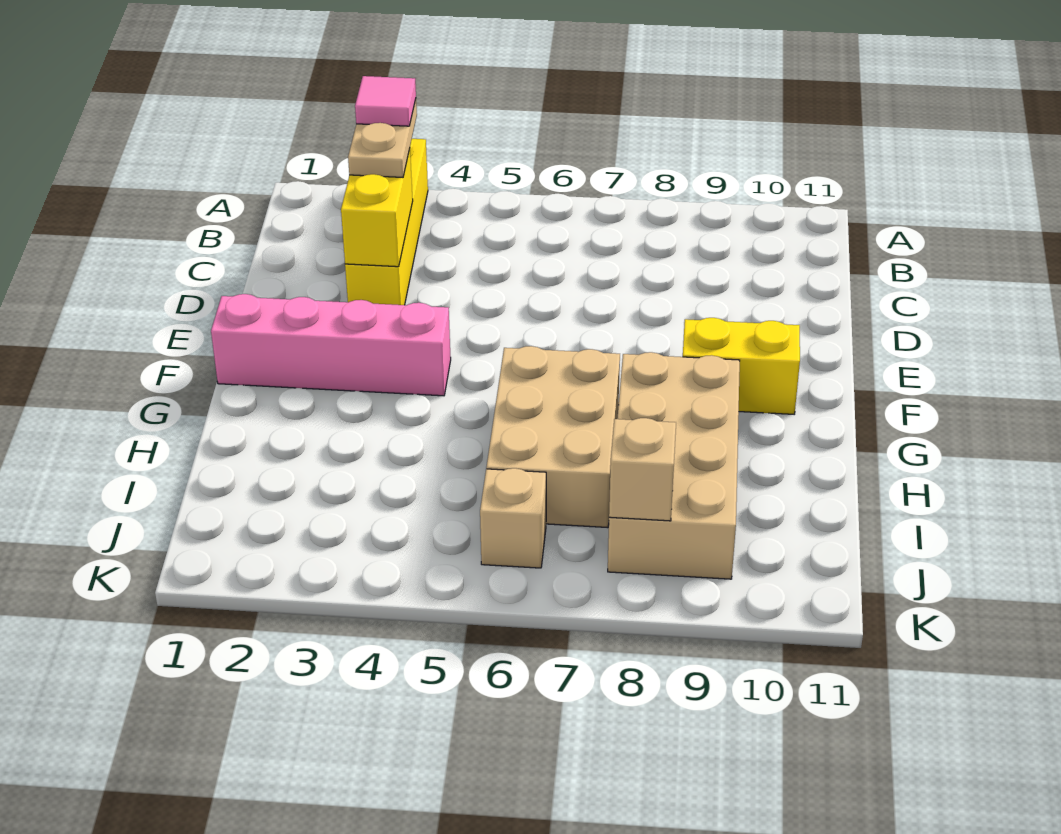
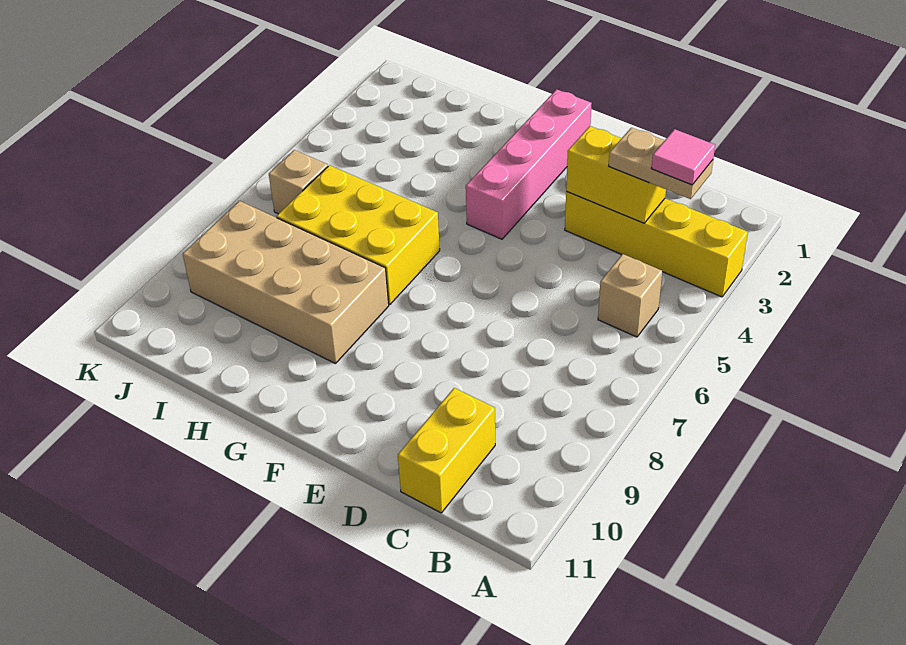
yellow 1x2 brick [683,318,800,414] -> yellow 1x2 brick moved to [398,388,495,513]
tan 2x3 brick [486,346,620,528] -> yellow 2x3 brick [277,165,440,305]
tan 1x1 brick [609,418,676,521] -> tan 1x1 brick moved to [598,254,662,337]

